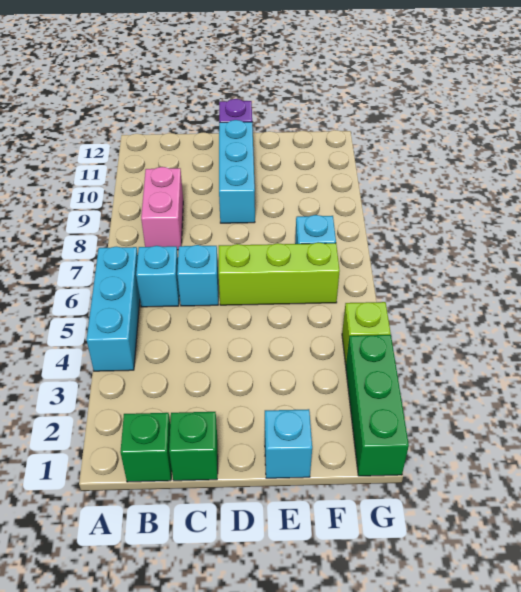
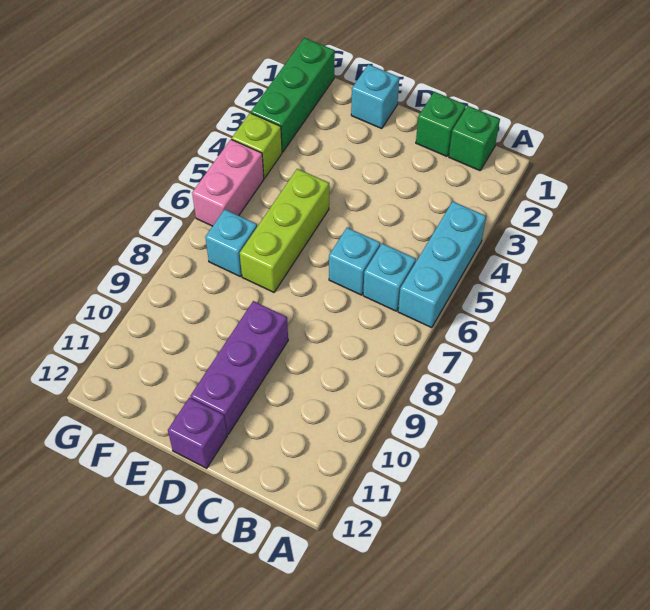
pink 1x2 brick [141,167,183,250] -> pink 1x2 brick moved to [192,139,264,226]
lime 1x3 brick [219,242,340,305] -> lime 1x3 brick turned to [240,169,329,292]
cyan 1x3 brick [219,120,255,223] -> purple 1x3 brick [190,301,288,434]

